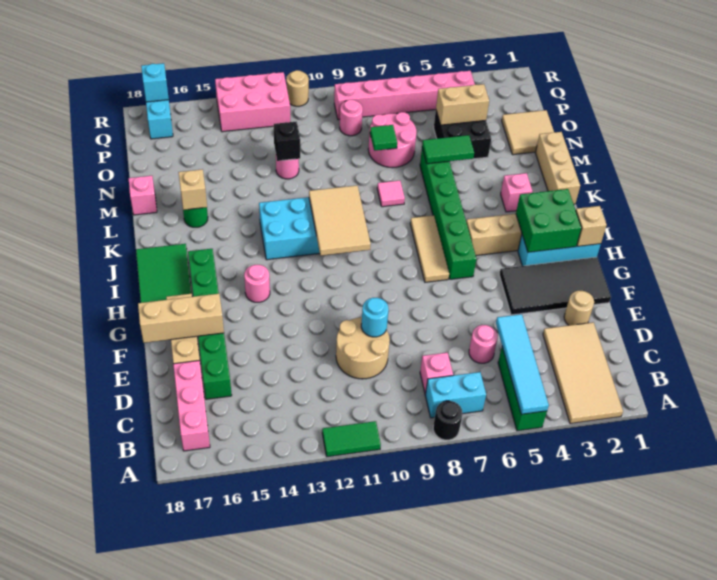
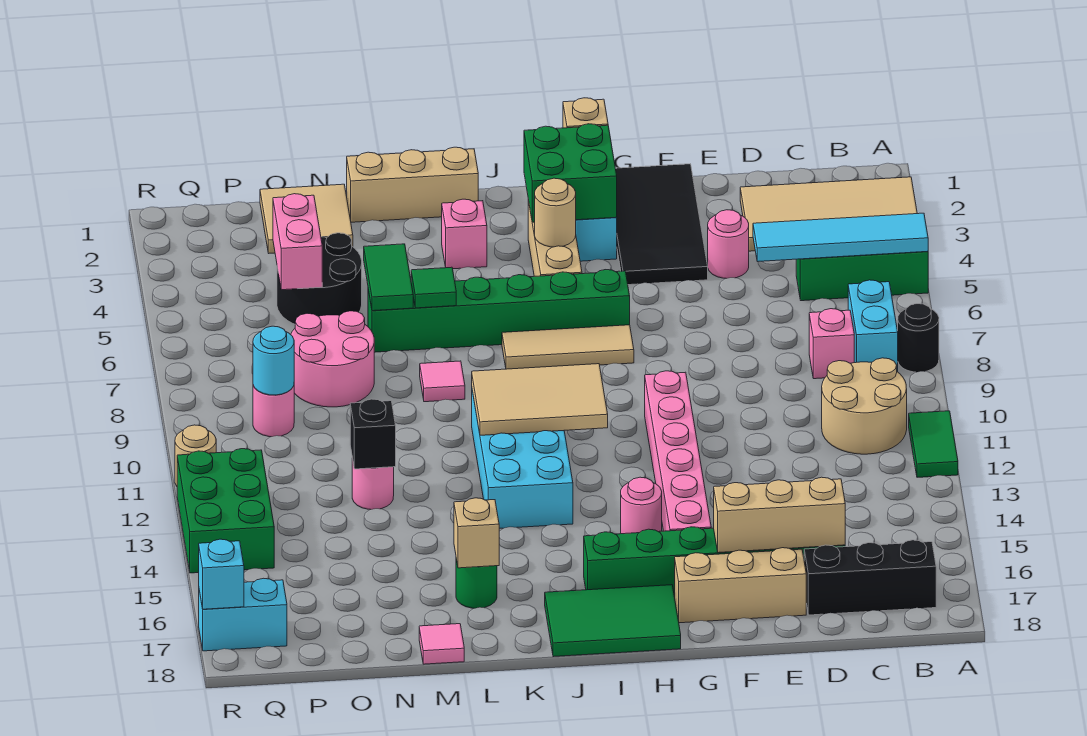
pink 1x3 brick [173,360,210,451] -> black 1x3 brick [804,540,936,615]
pink 1x1 round brick [469,325,498,363] -> pink 1x1 round brick moved to [708,210,749,279]
tan 2x2 round brick [336,318,390,379] -> tan 2x2 round brick moved to [822,358,907,454]
tan 1x1 round brick [564,291,594,325] -> tan 1x1 round brick moved to [535,178,576,247]
cyan 1x1 round brick [361,298,389,337] -> cyan 1x1 round brick moved to [253,326,294,395]
tan 1x3 brick [138,294,224,343] -> tan 1x3 brick turned to [714,477,845,553]
pink 1x1 brick [129,176,157,215] -> pink 1x1 tile [419,624,464,664]
black 2x2 brick [434,111,491,161] -> black 2x2 round brick [277,233,362,324]
green 1x1 tile [370,125,397,151] -> green 1x1 tile moved to [411,267,456,308]
tan 1x2 brick [436,84,489,125] -> pink 1x2 brick [273,194,322,290]
pink 1x6 brick [334,71,475,120] -> pink 1x6 brick moved to [645,371,711,531]
pink 2x3 brick [215,72,290,132] -> green 2x3 brick [177,449,274,573]

